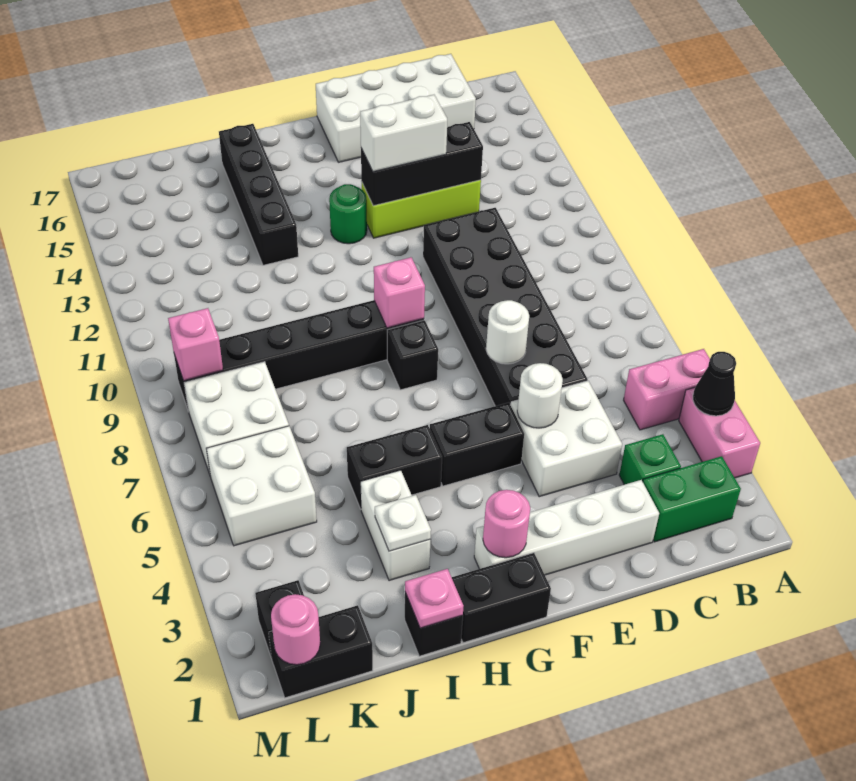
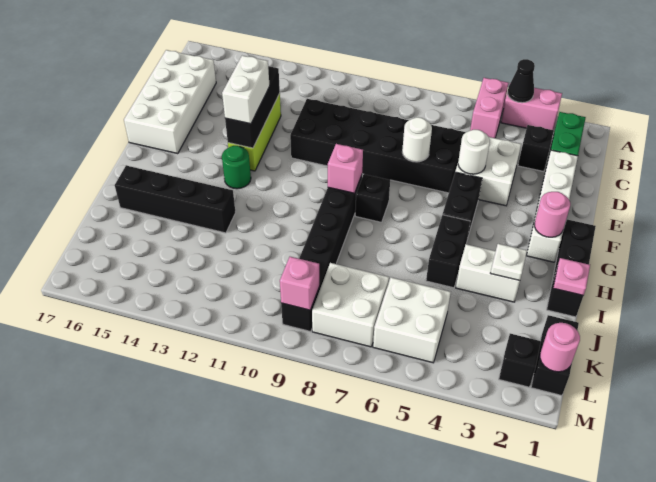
green 1x1 brick [619,434,681,485] -> black 1x1 brick [518,125,554,172]

